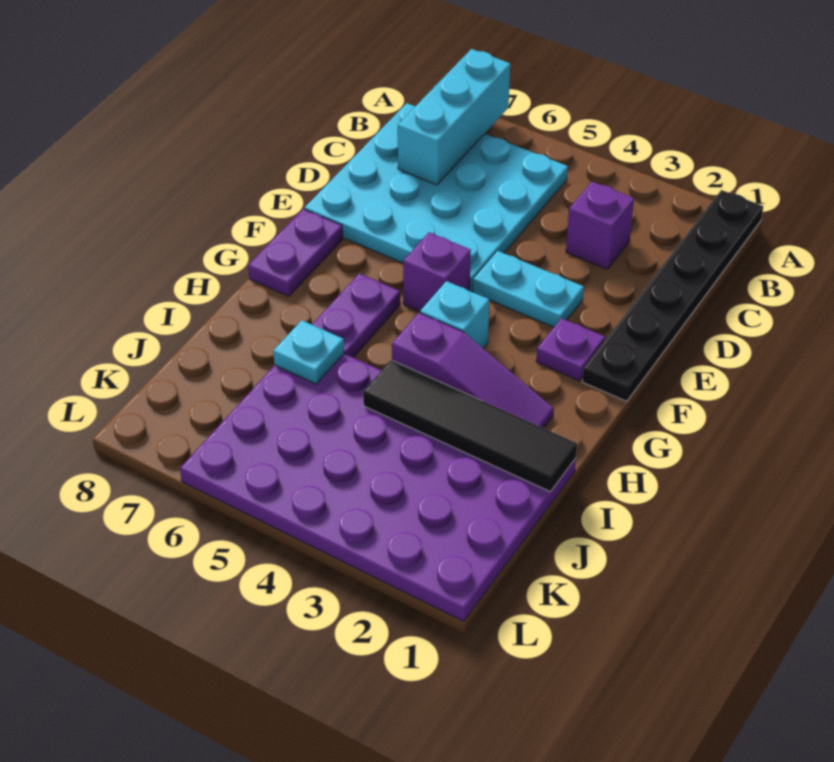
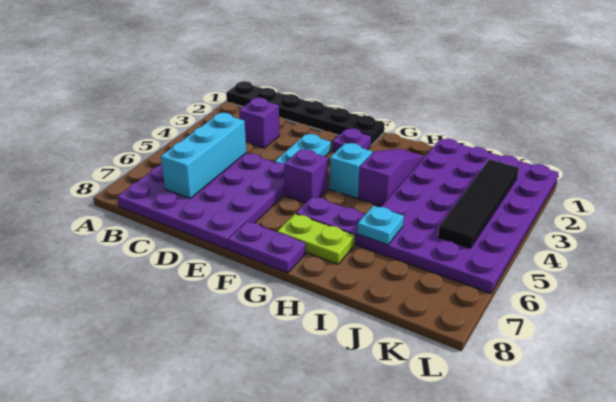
cyan 1x3 brick [398,49,510,185] -> cyan 1x3 brick turned to [161,113,246,198]
cyan 4x4 plate [305,103,568,291] -> purple 4x4 plate [118,153,285,249]
none -> lime 1x2 plate [277,214,355,264]
black 1x4 tile [363,360,577,492] -> black 1x4 tile moved to [438,159,519,248]

